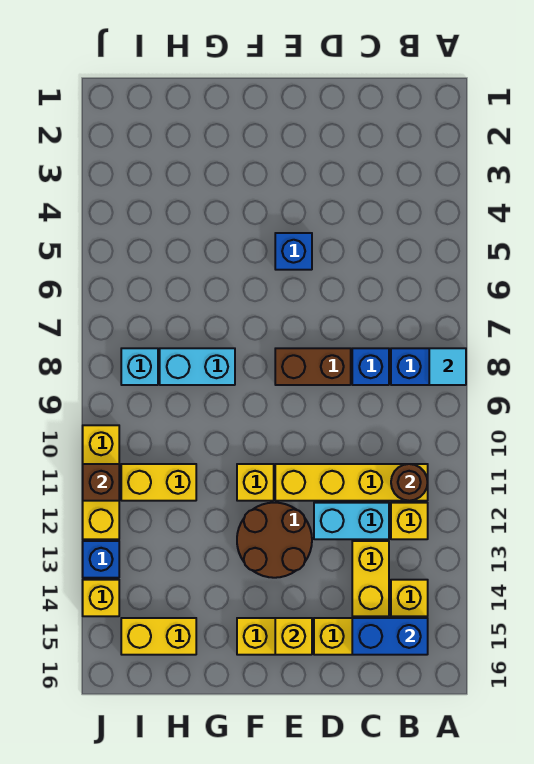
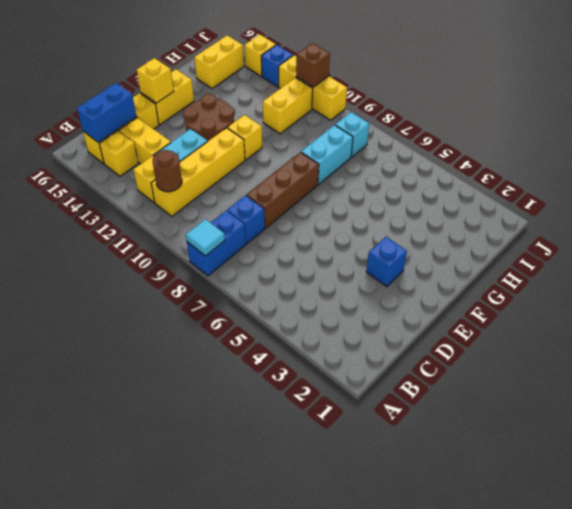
brown 1x2 brick [275,348,351,385] -> brown 1x3 brick [246,152,319,228]
blue 1x1 brick [275,233,312,270] -> blue 1x1 brick moved to [366,237,407,287]

